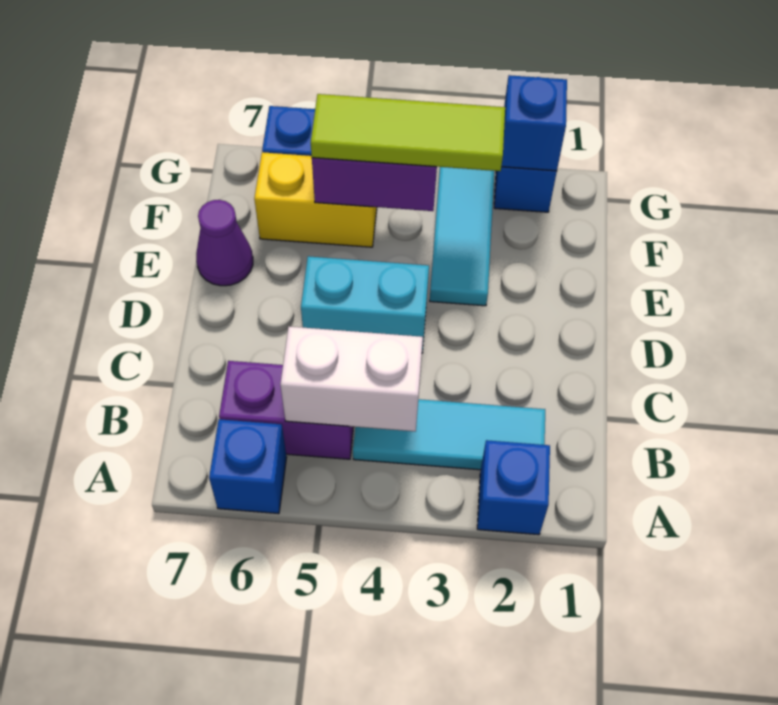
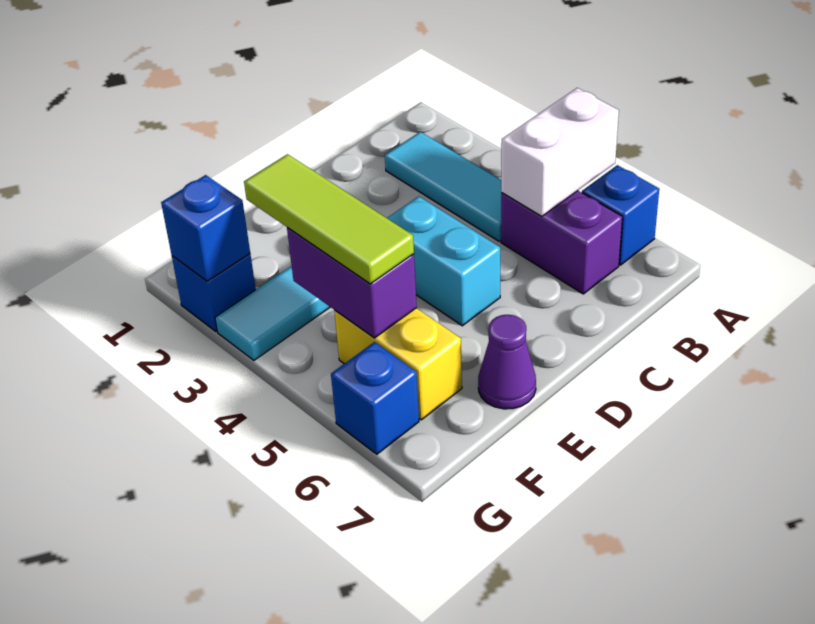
blue 1x1 brick [477,440,550,535] -> none
white 1x2 brick [280,327,423,431] -> white 1x2 brick turned to [501,88,619,216]

